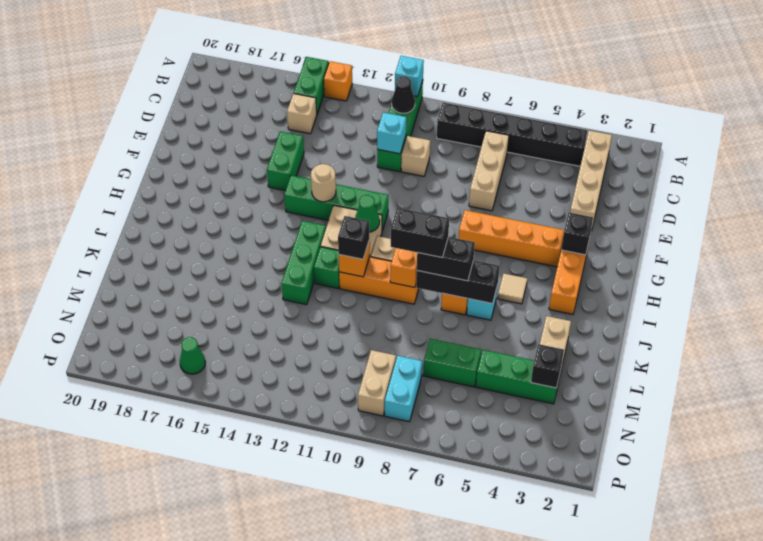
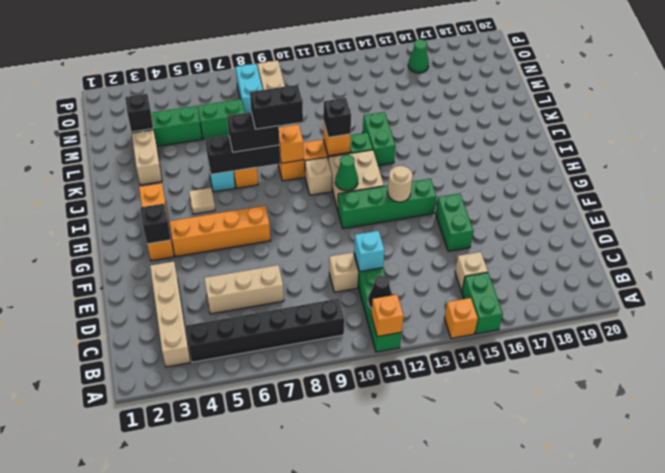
cyan 1x1 brick [395,56,424,96] -> orange 1x1 brick [371,295,404,337]
tan 1x3 brick [469,131,509,211] -> tan 1x3 brick turned to [204,265,284,314]
green 1x3 brick [281,221,326,305] -> green 1x2 brick [363,112,396,166]

